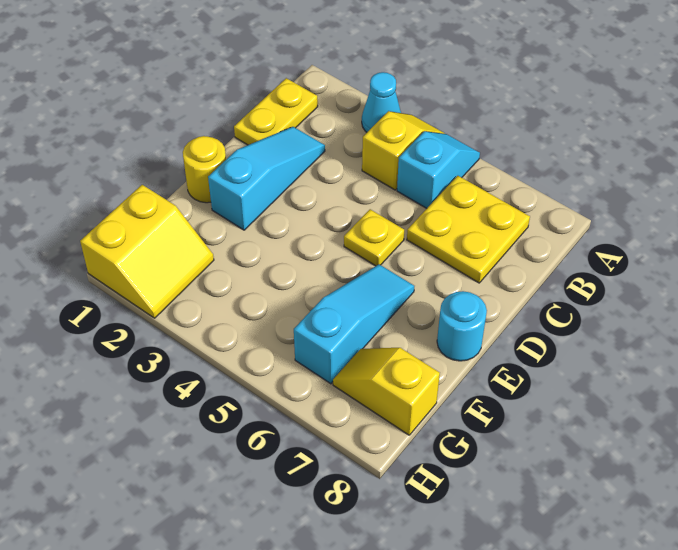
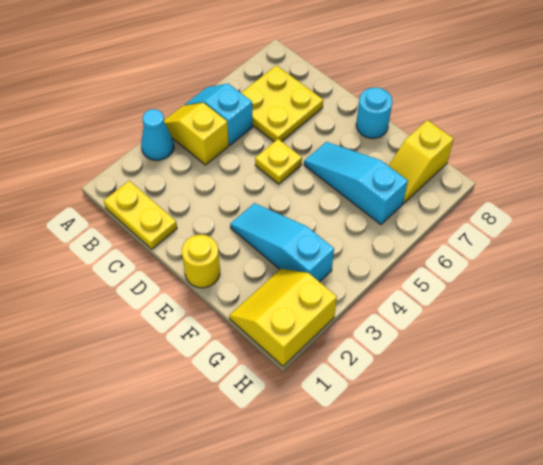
cyan 1x3 slope [208,127,325,230] -> cyan 1x3 slope moved to [230,203,334,282]
yellow 2x2 slope [80,185,214,318] -> yellow 2x2 slope turned to [229,269,337,366]

